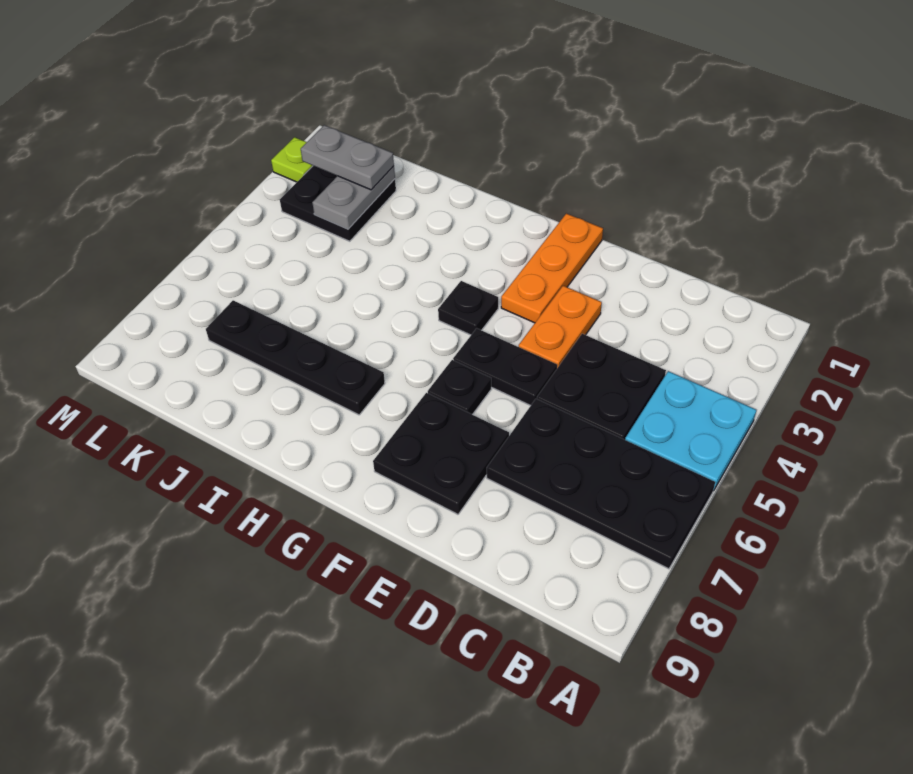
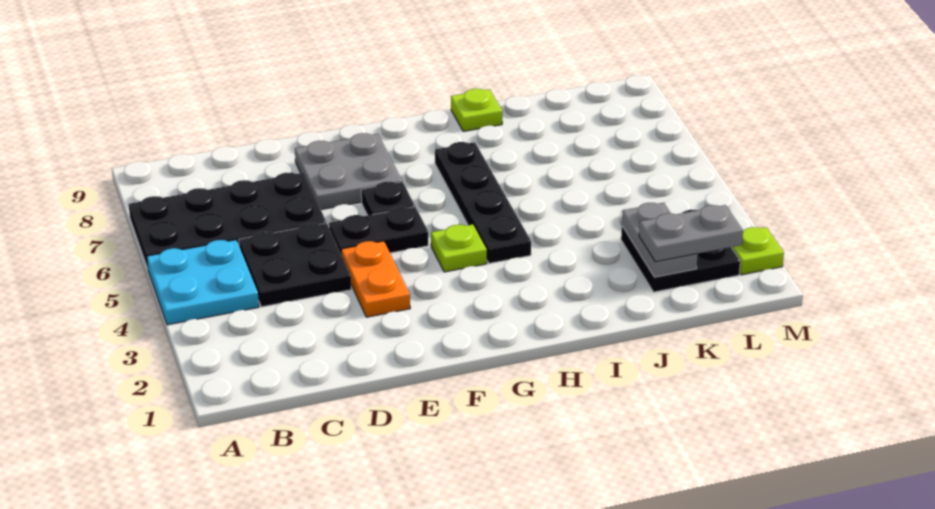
black 2x2 plate [373,393,509,514] -> grey 2x2 plate [295,133,402,209]
orange 1x3 plate [501,214,603,323] -> none
black 1x1 plate [438,281,498,335] -> lime 1x1 plate [431,224,487,272]
black 1x4 plate [206,300,385,415] -> black 1x4 plate turned to [435,142,531,263]
none -> lime 1x1 plate [451,89,503,131]

